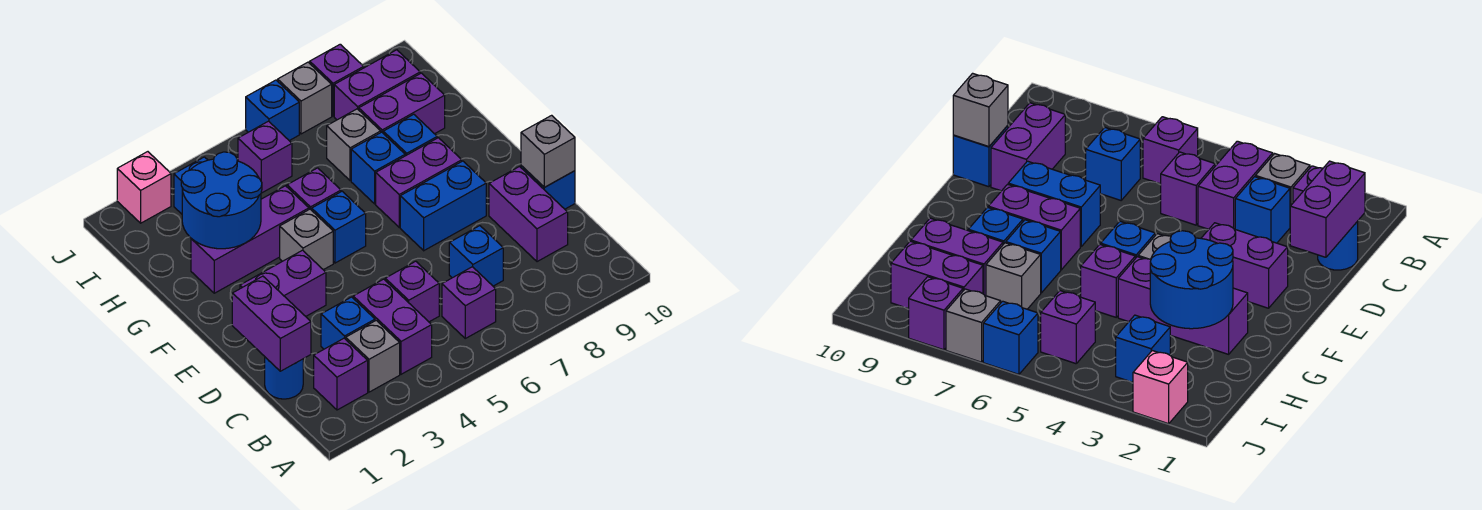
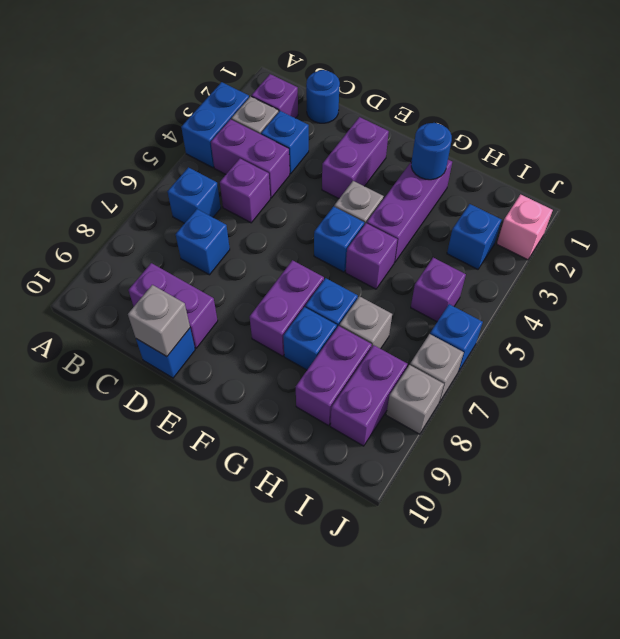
purple 1x1 brick [442,267,496,338] -> blue 1x1 brick [167,167,221,223]
purple 1x2 brick [232,276,311,371] -> none
blue 1x2 brick [400,161,486,251] -> blue 1x2 brick moved to [181,82,249,168]
blue 2x2 round brick [181,152,262,249] -> blue 1x1 round brick [411,123,452,180]
purple 1x1 brick [310,44,364,116] -> grey 1x1 brick [386,365,444,434]

